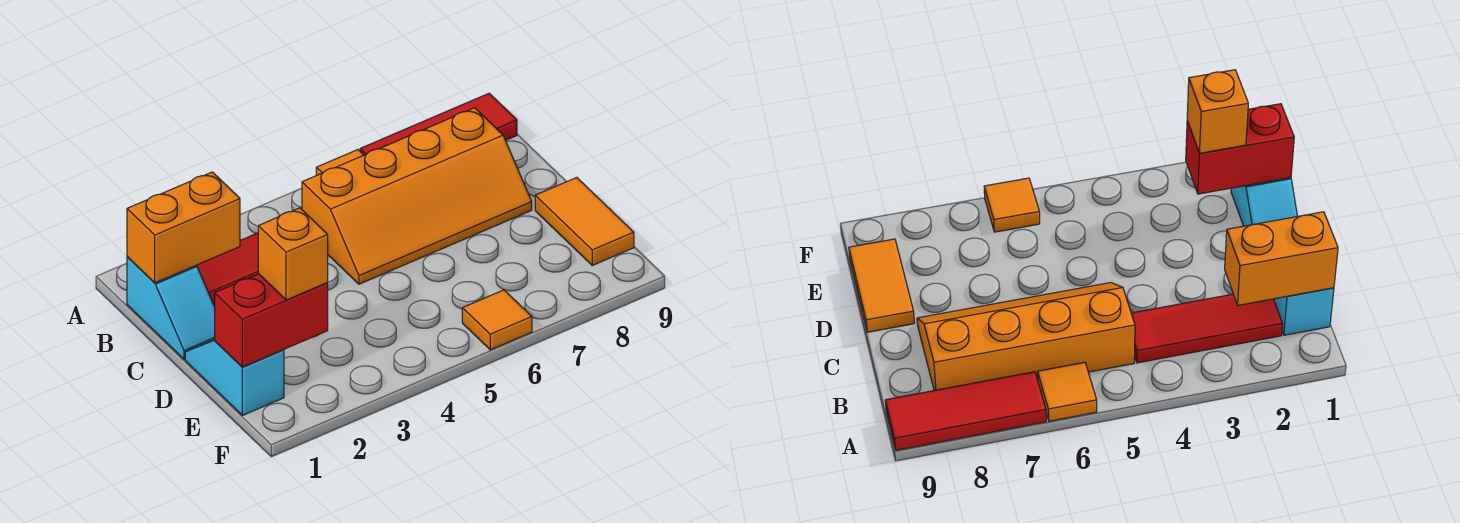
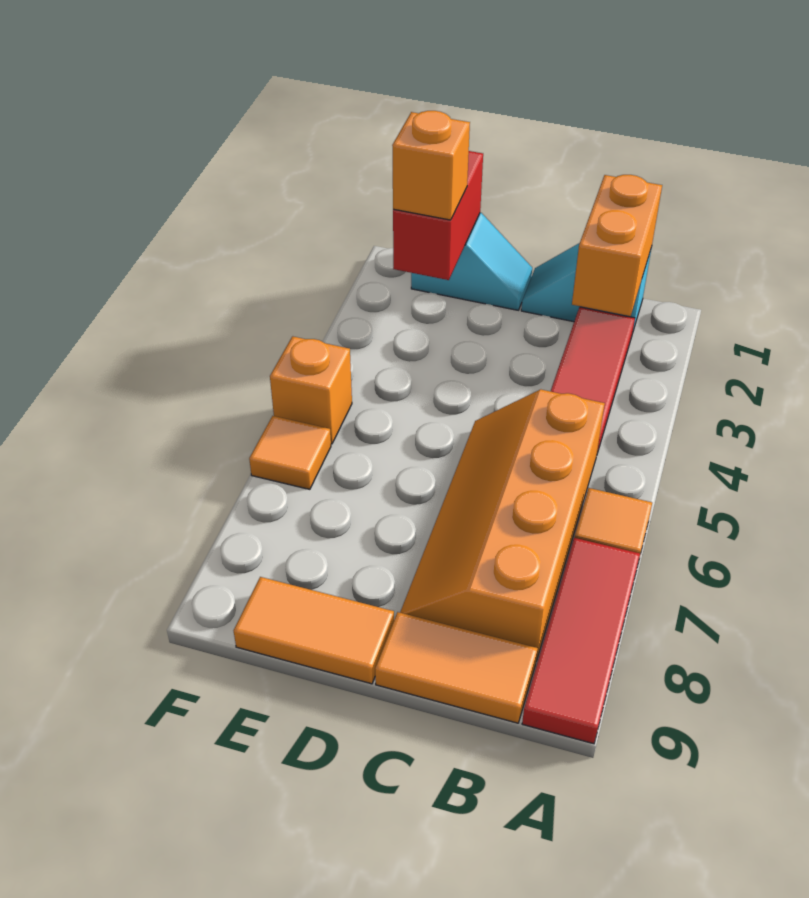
none -> orange 1x2 tile [375,612,538,723]
none -> orange 1x1 brick [270,336,352,444]

